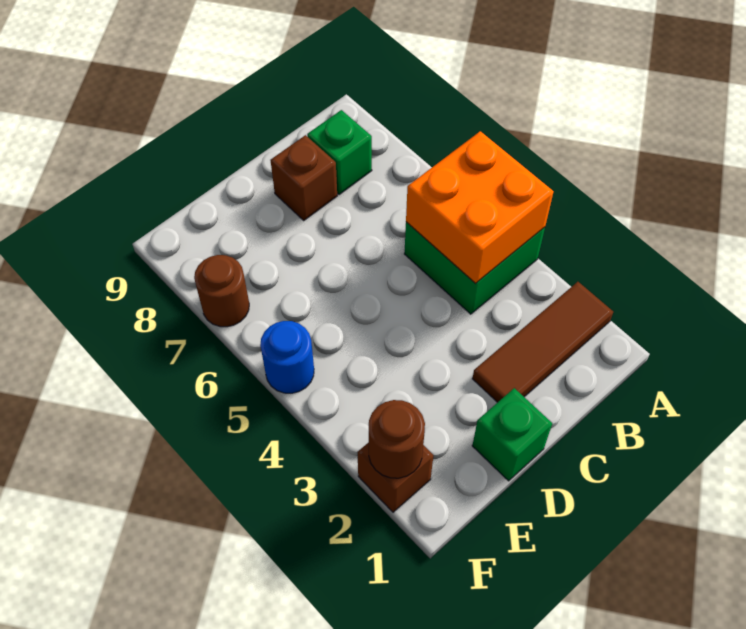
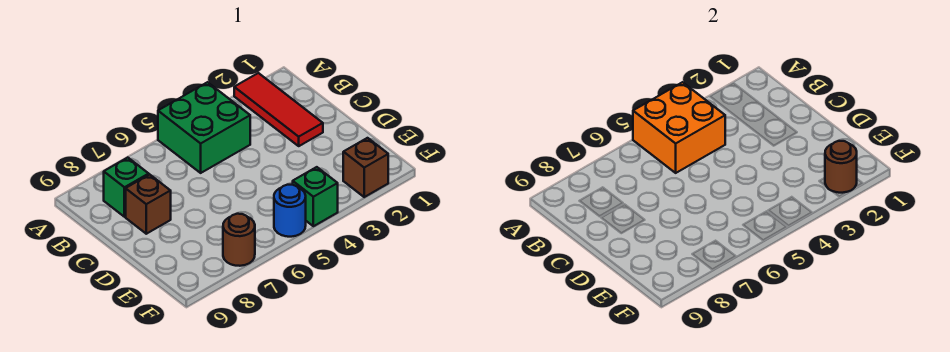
brown 1x3 tile [472,282,613,402] -> red 1x3 tile [234,73,323,146]
green 1x1 brick [472,388,552,481] -> green 1x1 brick moved to [293,167,338,226]

